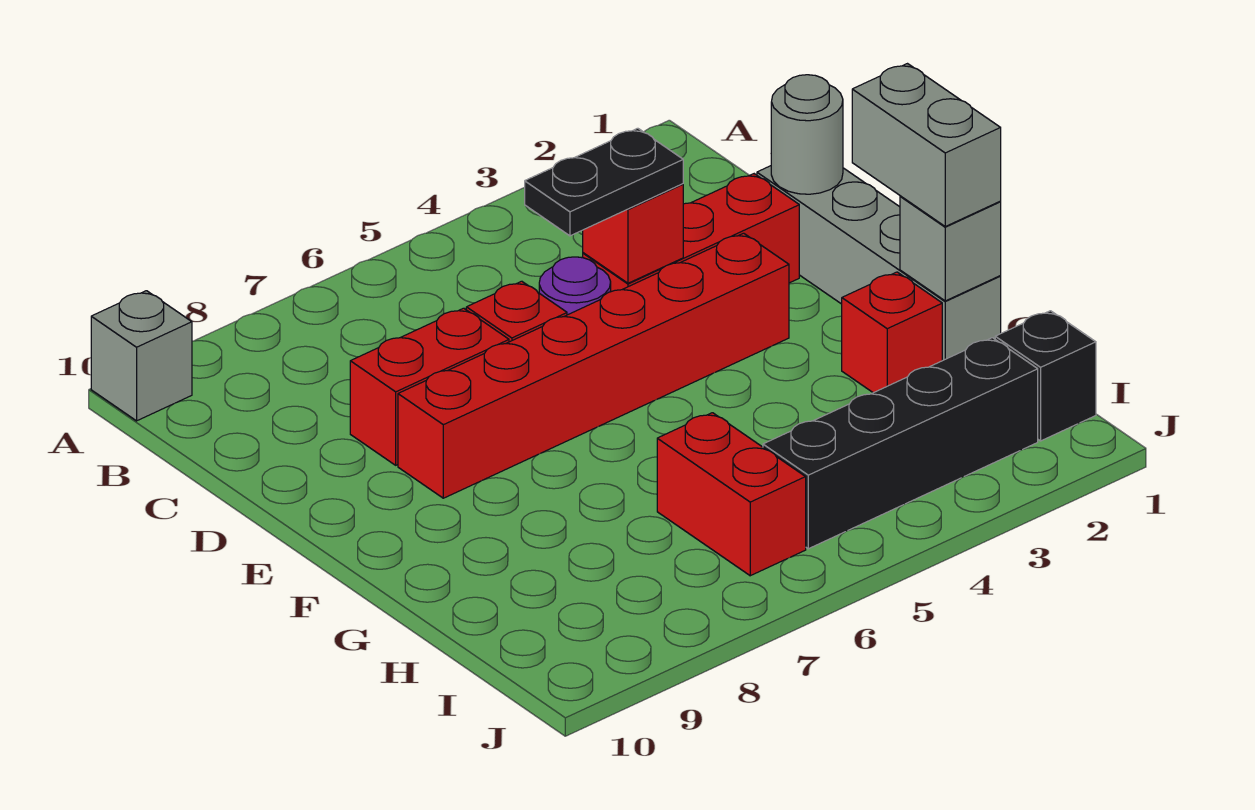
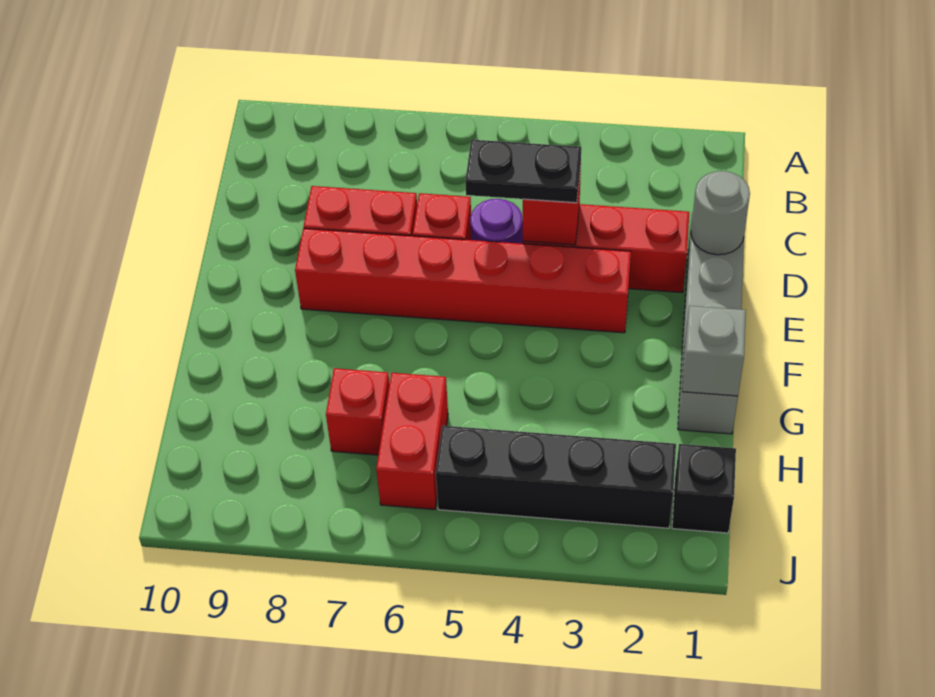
grey 1x1 brick [91,291,192,421] -> none
grey 1x2 brick [852,64,1001,226] -> none
red 1x1 brick [842,272,942,393] -> red 1x1 brick moved to [326,368,389,455]

